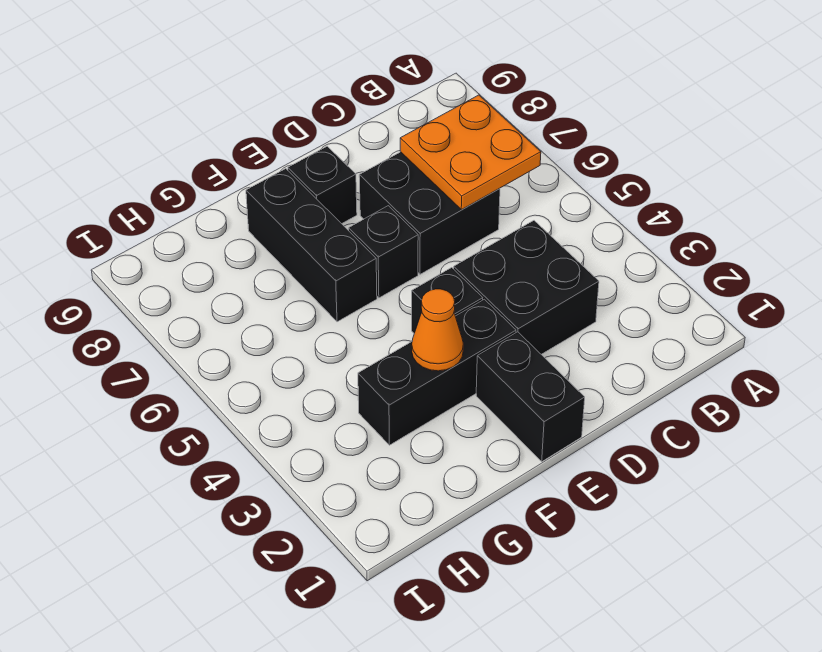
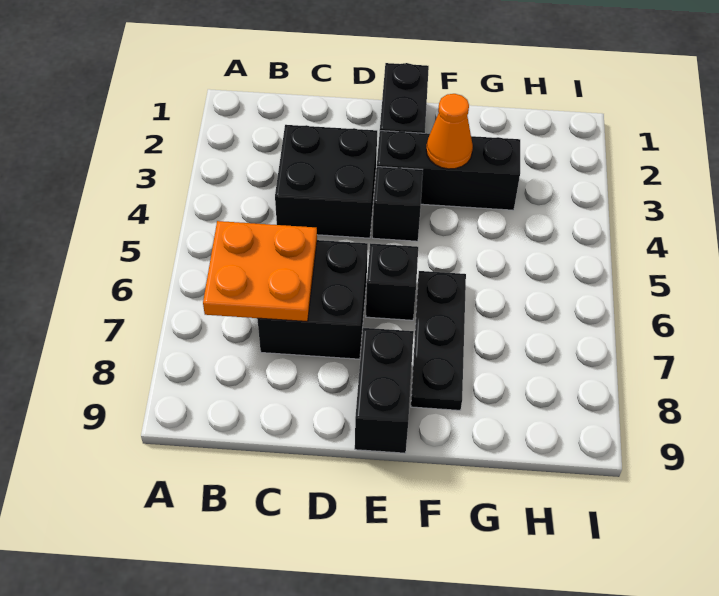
black 1x1 brick [288,146,357,224] -> black 1x2 brick [355,328,414,453]
black 1x3 brick [246,169,377,322] -> black 1x3 plate [411,271,466,410]

